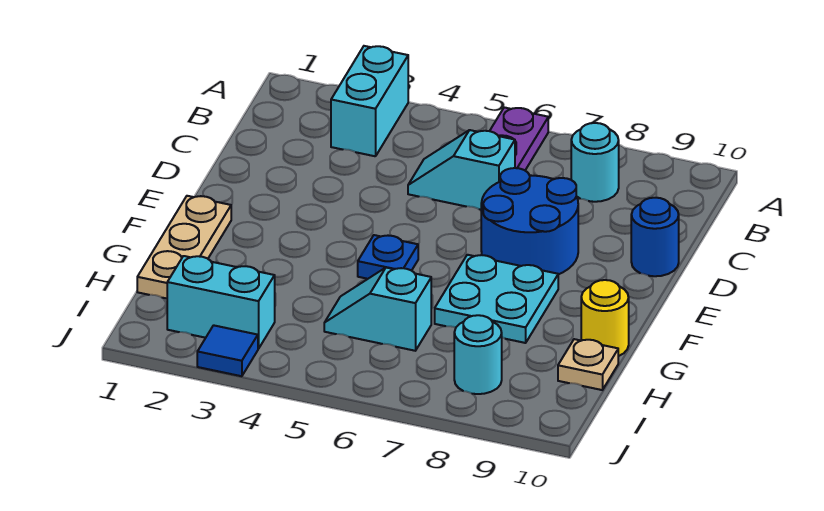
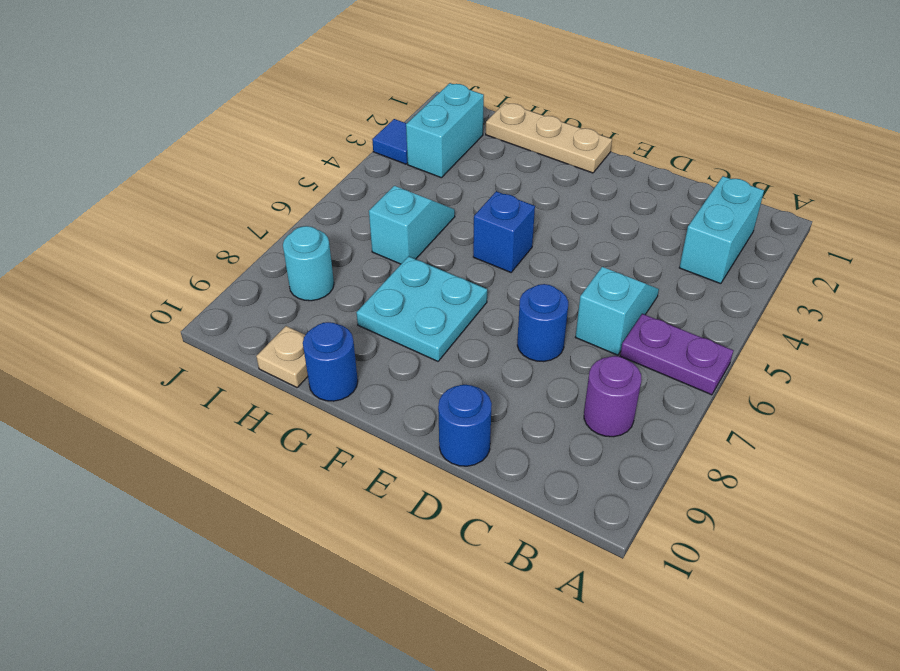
cyan 1x2 brick [331,46,408,156] -> cyan 1x2 brick turned to [679,176,764,284]
cyan 1x1 round brick [571,123,619,202] -> purple 1x1 round brick [584,356,642,437]
blue 2x2 round brick [481,168,578,275] -> blue 1x1 round brick [517,284,568,362]
blue 1x1 plate [358,235,418,279] -> blue 1x1 brick [473,191,535,272]
yellow 1x1 round brick [581,280,629,356] -> blue 1x1 round brick [303,322,358,401]

